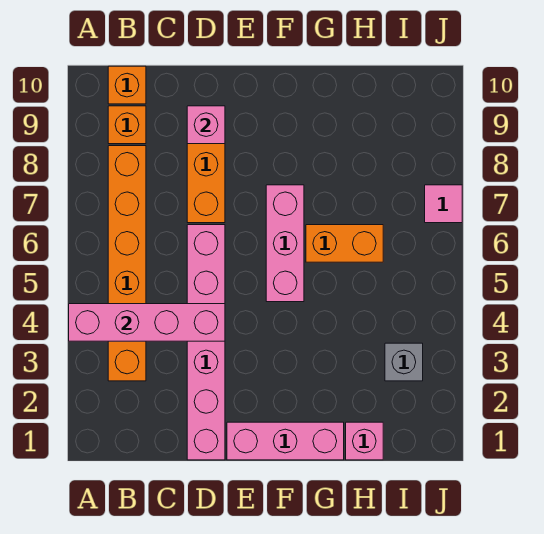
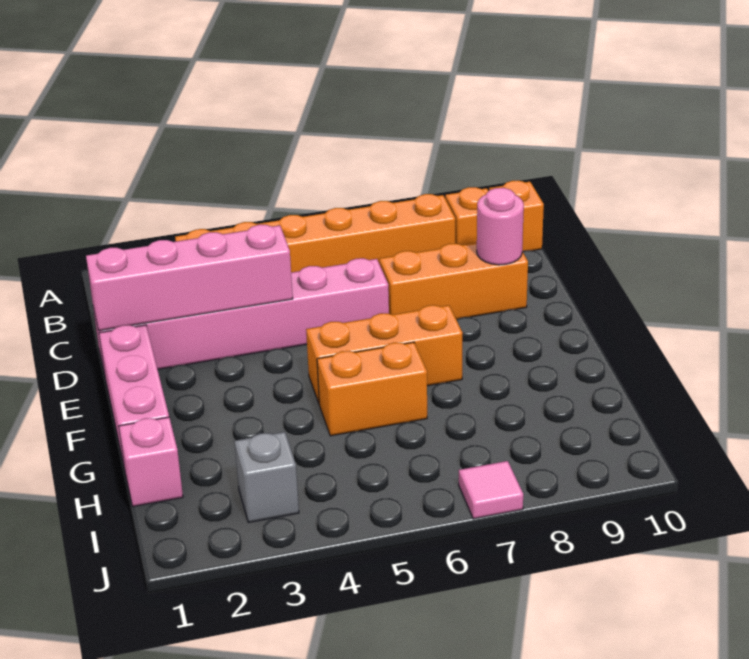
pink 1x4 brick [69,304,225,341] -> pink 1x4 brick turned to [86,225,293,331]
pink 1x1 brick [187,106,225,144] -> pink 1x1 round brick [477,188,524,265]
pink 1x3 brick [266,185,304,302] -> orange 1x3 brick [306,305,463,403]
orange 1x2 brick [306,225,383,262] -> orange 1x2 brick turned to [317,342,427,436]

